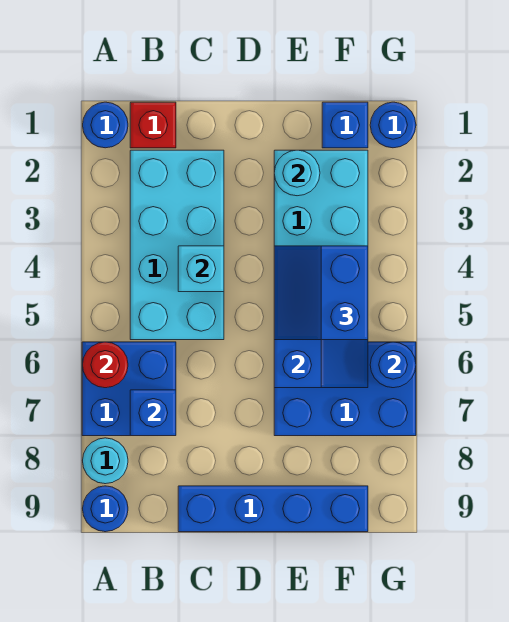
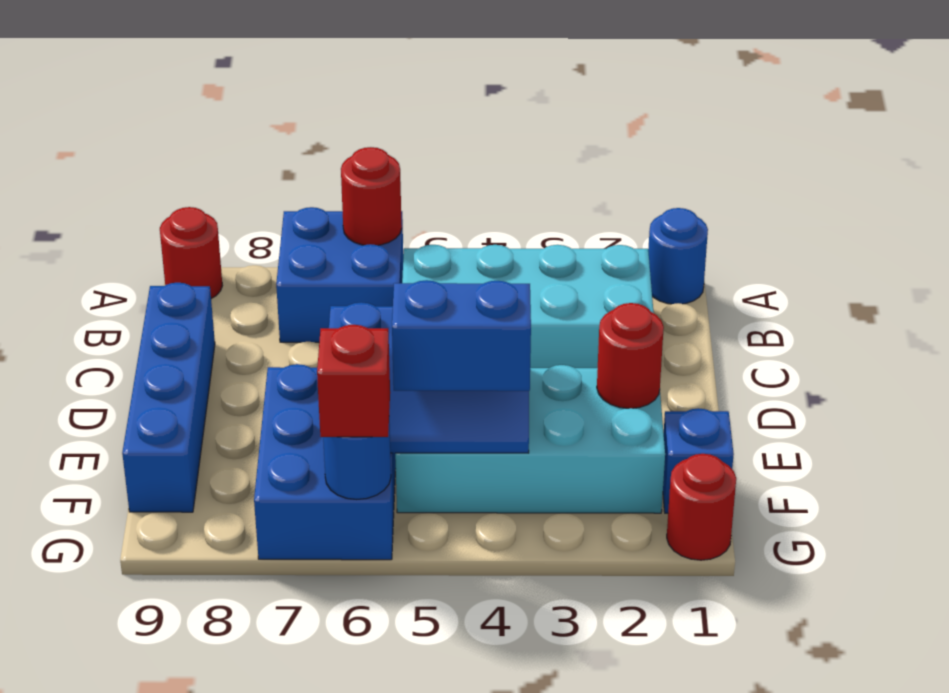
cyan 1x1 round brick [83,438,128,484] -> none
blue 1x1 round brick [83,486,128,532] -> red 1x1 round brick [160,207,222,299]
red 1x1 brick [130,102,176,148] -> red 1x1 brick moved to [317,325,390,437]
blue 1x1 brick [130,390,176,436] -> none
cyan 1x1 brick [178,246,224,292] -> none
cyan 1x1 round brick [274,150,320,196] -> red 1x1 round brick [597,303,664,408]
blue 1x1 round brick [370,102,416,148] -> red 1x1 round brick [667,454,736,560]

